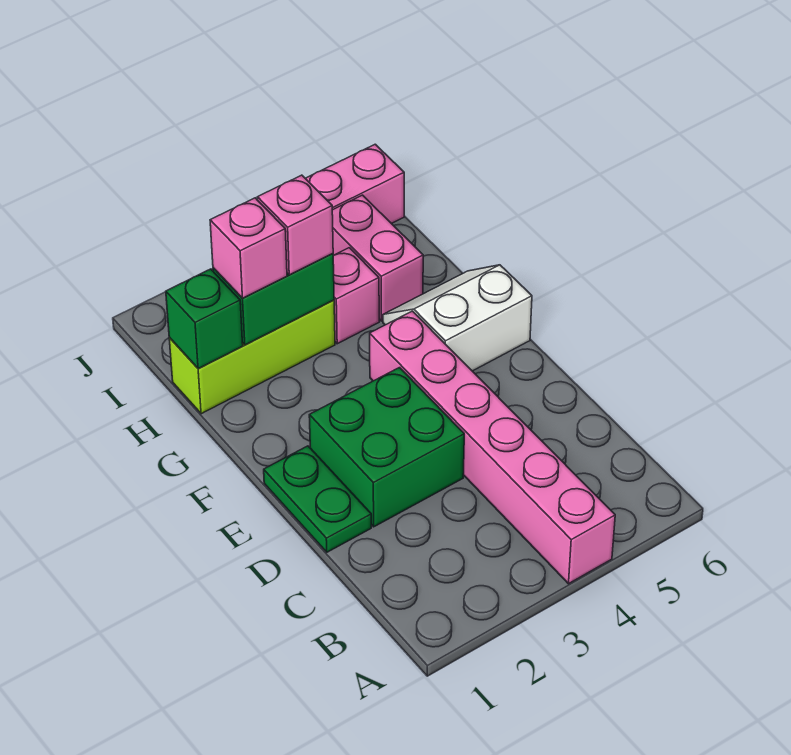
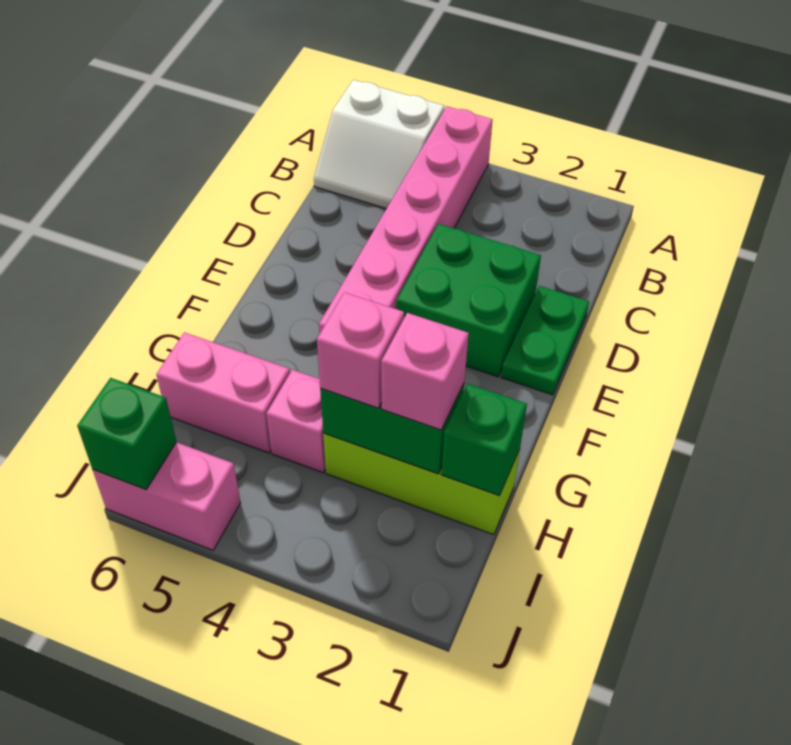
white 2x2 slope [383,265,532,371] -> white 2x2 slope moved to [314,80,444,209]
pink 1x2 brick [332,195,423,321] -> pink 1x2 brick turned to [156,332,290,453]
none -> green 1x1 brick [77,378,176,490]

